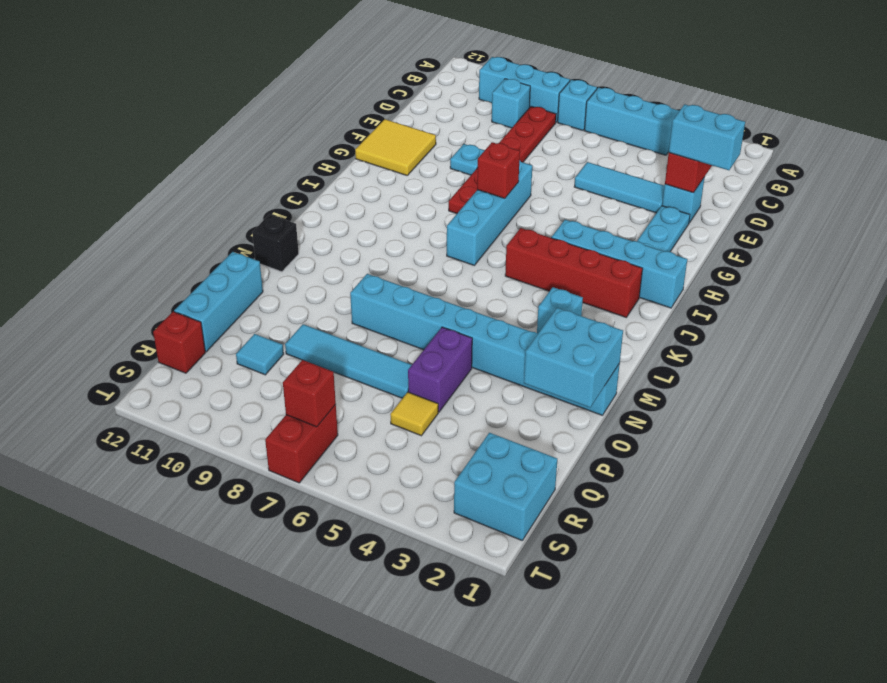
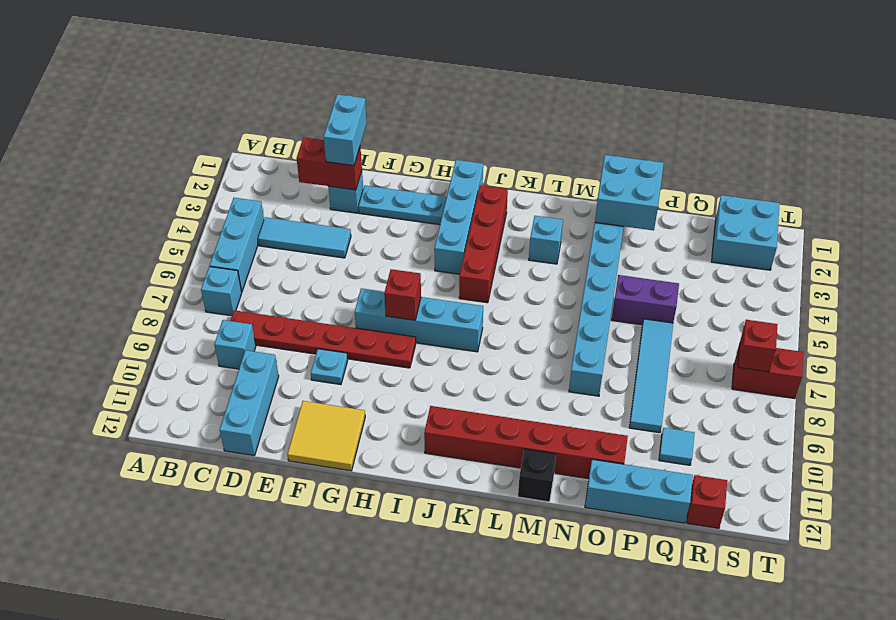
cyan 1x3 brick [479,57,570,122] -> cyan 1x3 brick moved to [220,350,279,456]
cyan 1x3 tile [574,162,664,213] -> cyan 1x3 tile turned to [258,217,351,258]
none -> red 1x6 brick [424,406,628,479]
yellow 1x1 tile [390,392,438,436] -> none

